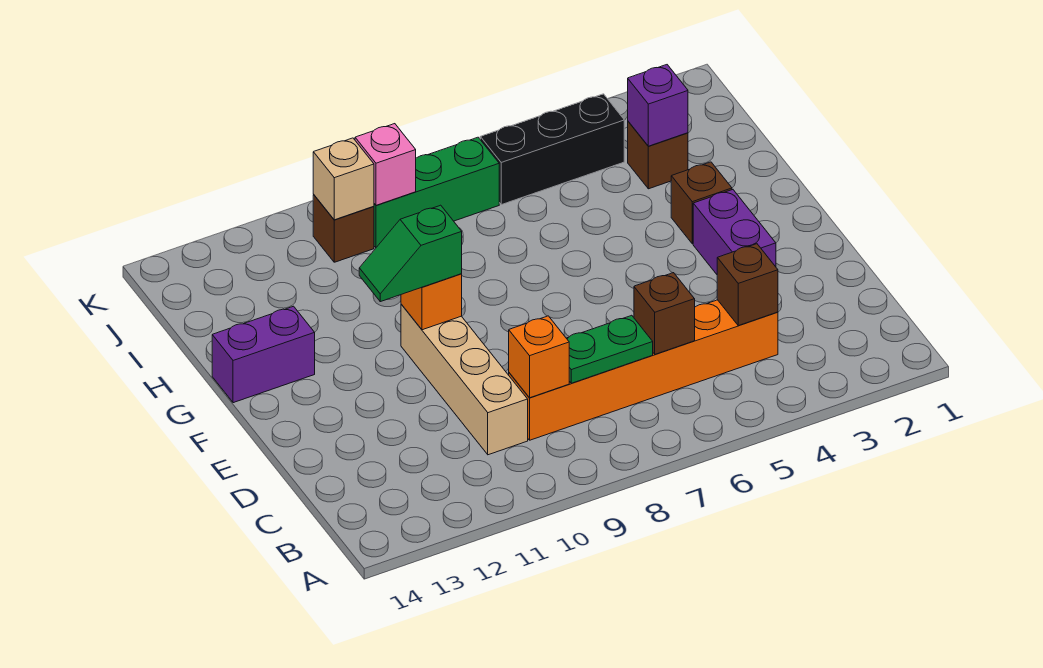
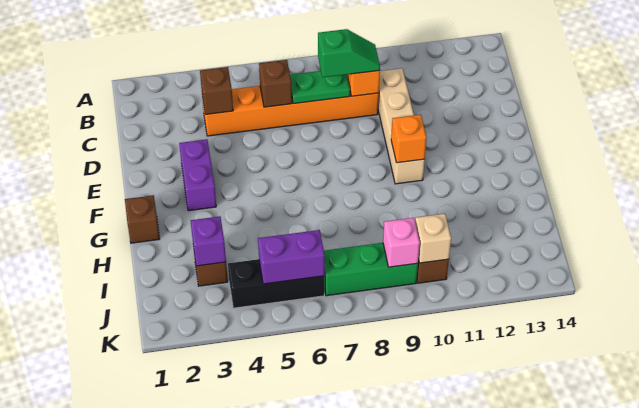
green 1x2 slope [359,205,462,302] -> green 1x2 slope moved to [318,29,380,77]
brown 1x1 brick [671,162,732,244] -> brown 1x1 brick moved to [125,195,160,243]
purple 1x2 brick [212,306,315,403] -> purple 1x2 brick moved to [258,230,325,284]

